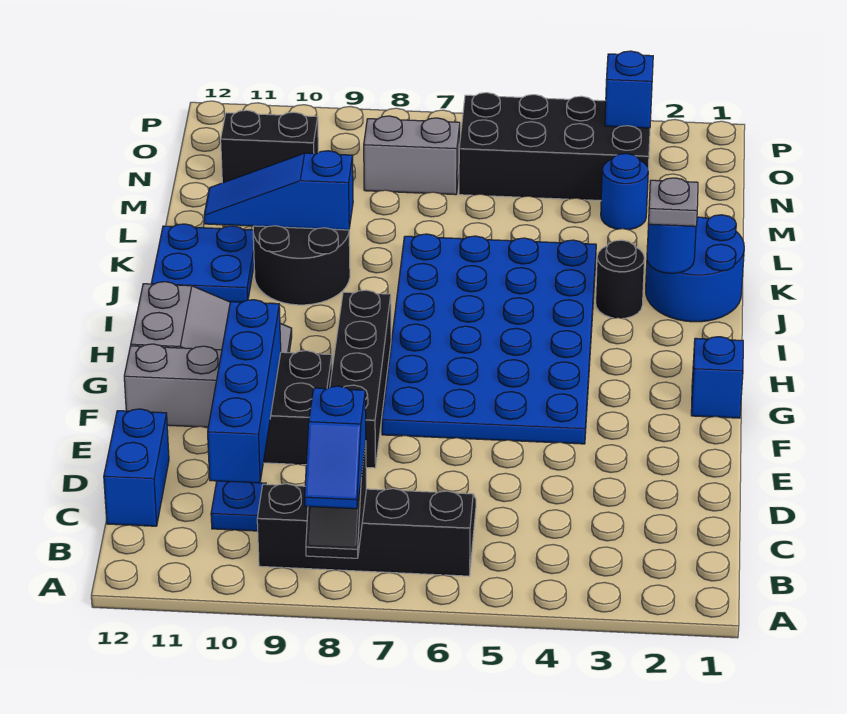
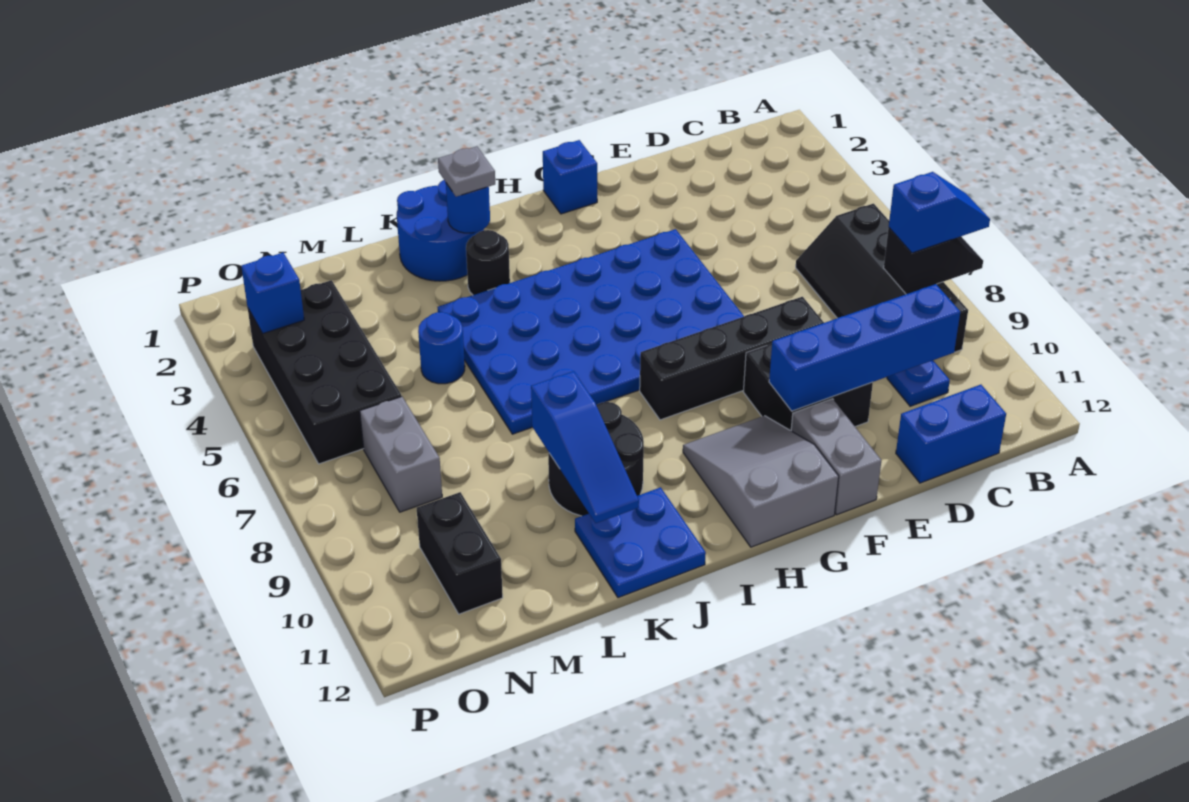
blue 1x1 round brick [601,153,648,230] -> blue 1x1 round brick moved to [418,312,465,384]

